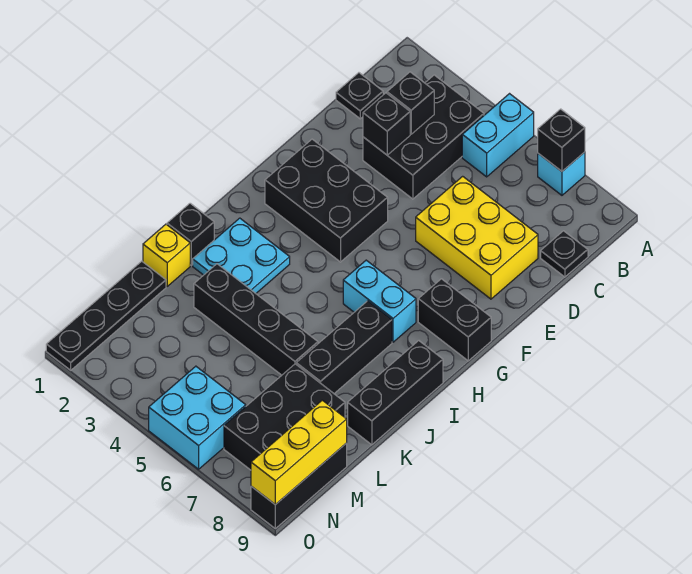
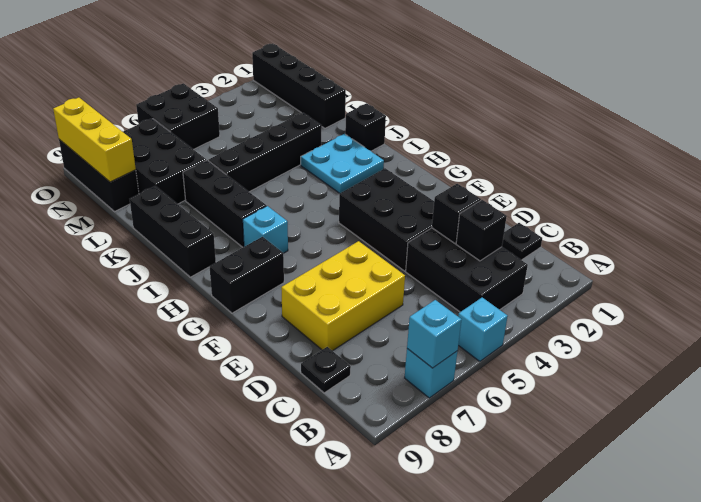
cyan 1x2 brick [462,94,534,177] -> cyan 1x1 brick [458,298,508,361]
black 1x1 brick [538,109,585,171] -> cyan 1x1 brick [407,300,462,368]
black 2x3 brick [265,139,388,262] -> black 2x3 brick turned to [339,168,434,271]
cyan 1x2 brick [343,260,416,342] -> cyan 1x1 brick [243,206,288,253]
yellow 1x1 brick [143,224,190,286] -> none
black 1x4 plate [46,261,166,370] -> black 1x4 brick [252,43,346,128]
cyan 2x2 brick [149,366,246,469] -> black 2x2 brick [136,83,220,149]

